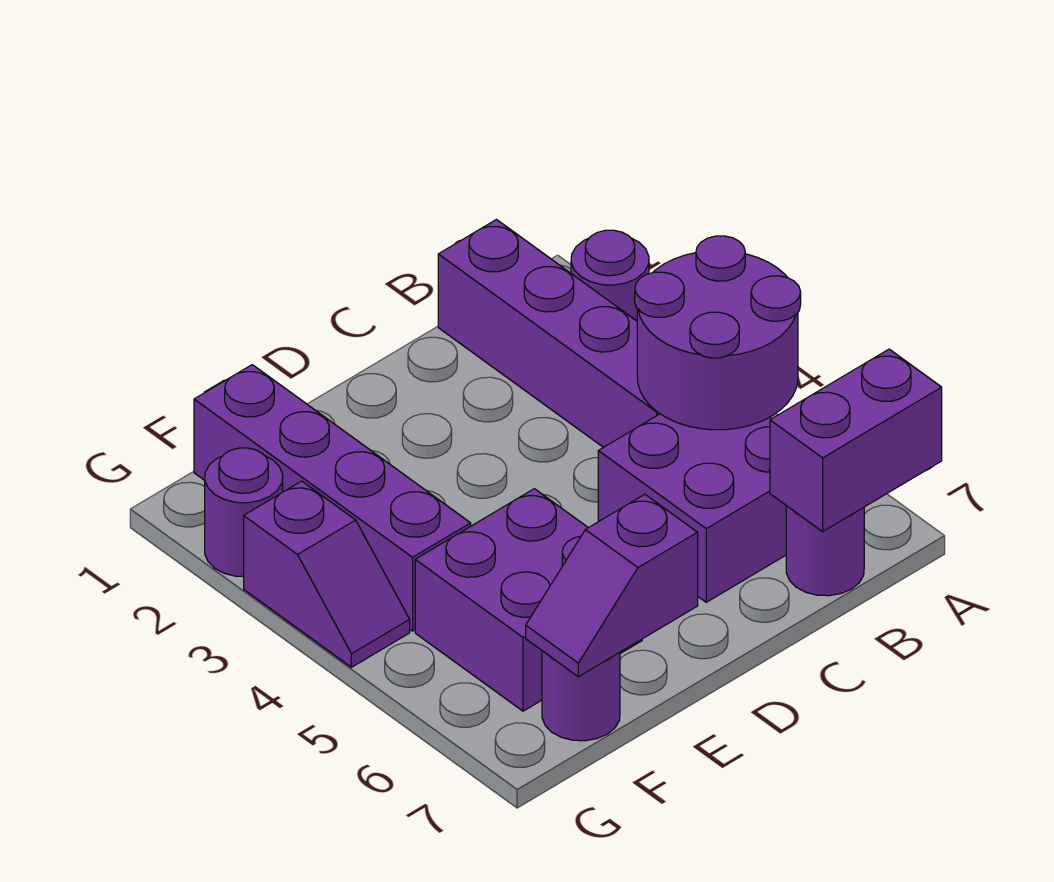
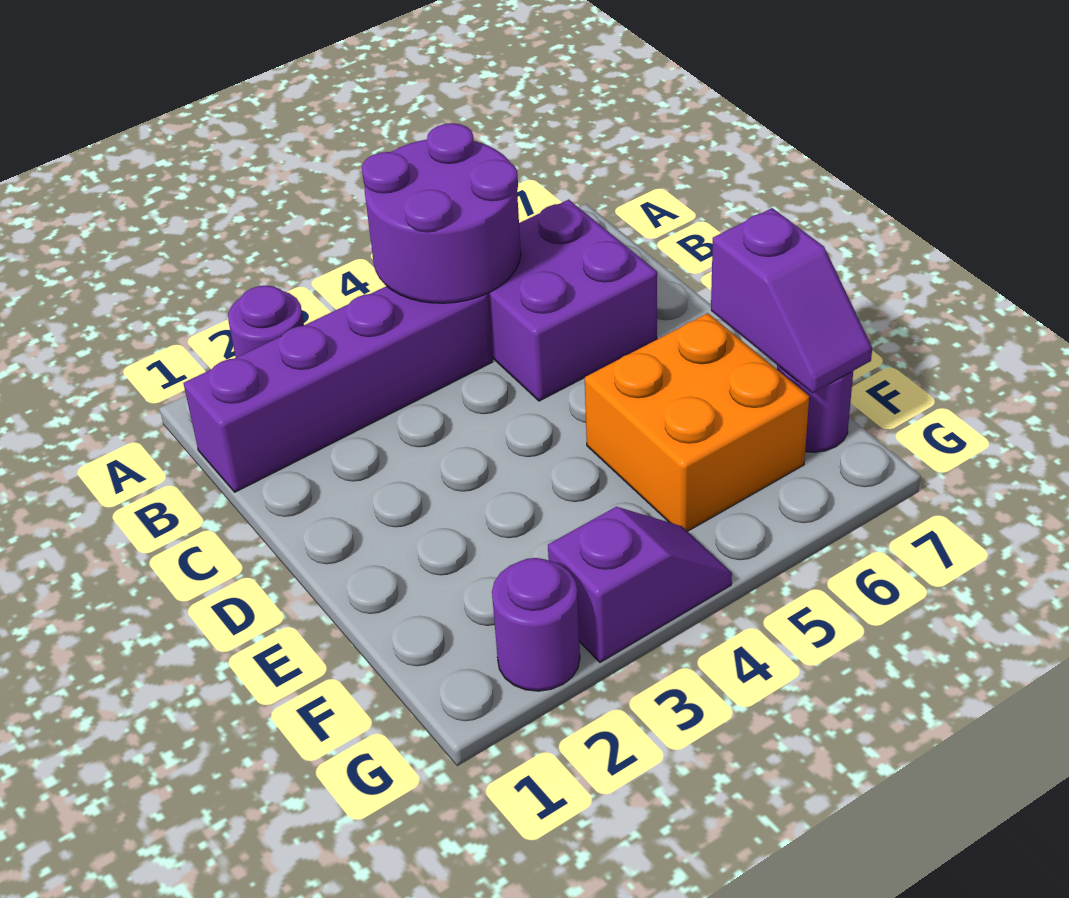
purple 1x2 brick [770,349,942,532] -> none
purple 1x1 round brick [786,506,864,596] -> none
purple 2x2 brick [415,489,642,711] -> orange 2x2 brick [585,313,809,531]
purple 1x4 brick [194,365,471,631] -> none

